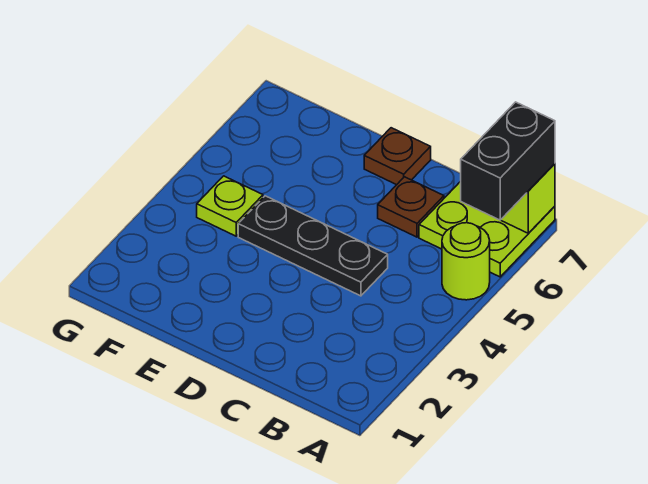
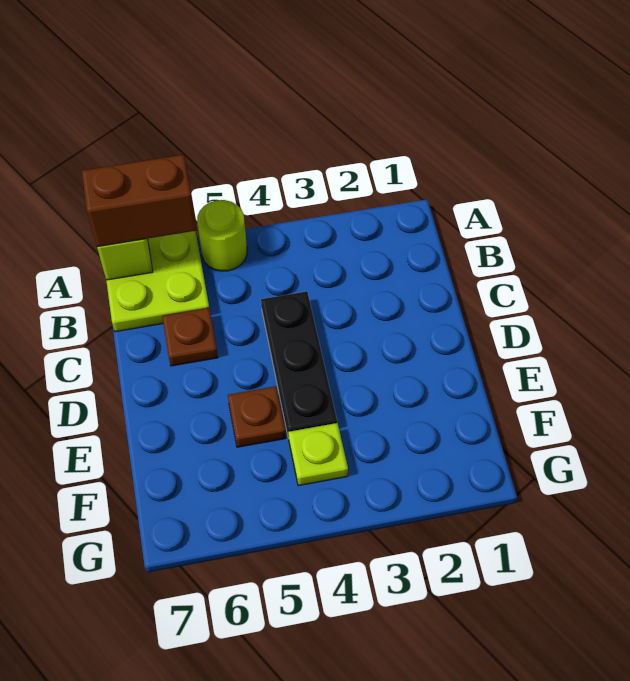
black 1x2 brick [461,102,555,220] -> brown 1x2 brick [82,155,196,247]
brown 1x1 plate [364,128,431,185] -> brown 1x1 plate moved to [228,386,286,447]

